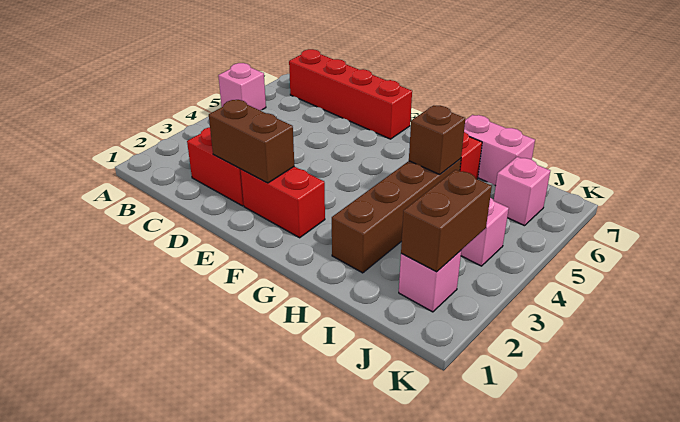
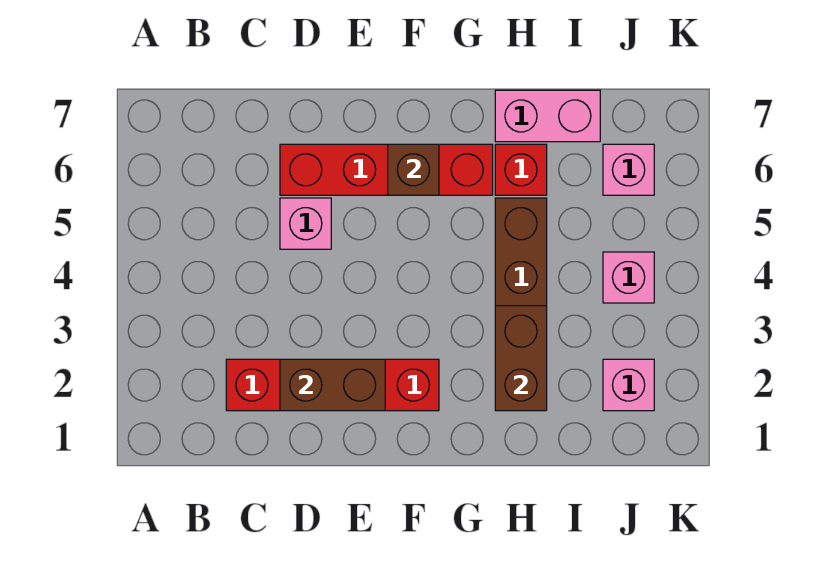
pink 1x1 brick [218,63,266,111] -> pink 1x1 brick moved to [280,198,331,249]
red 1x4 brick [289,49,412,139] -> red 1x4 brick moved to [280,144,493,195]
brown 1x1 brick [409,105,465,174] -> brown 1x1 brick moved to [388,144,439,195]
brown 1x2 brick [401,170,492,272] -> brown 1x2 brick moved to [495,306,547,411]

